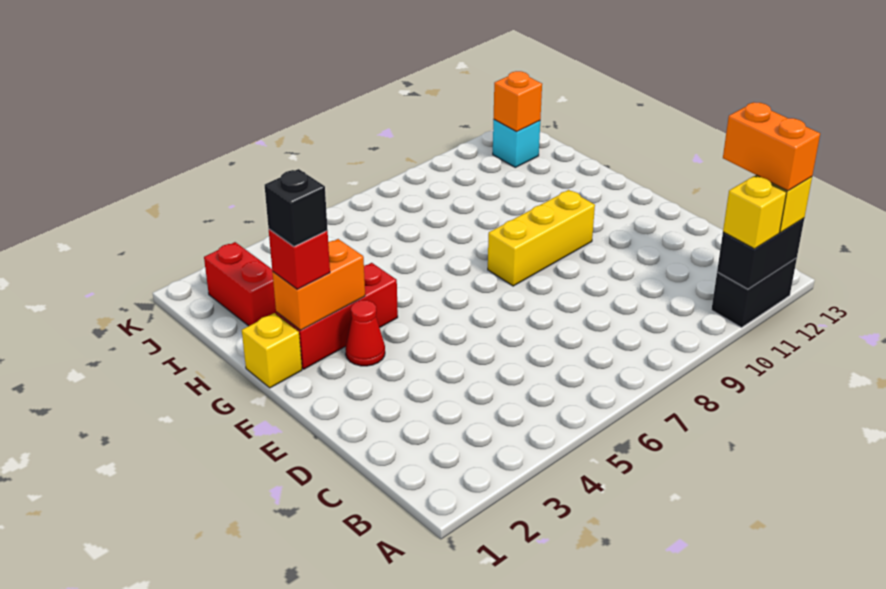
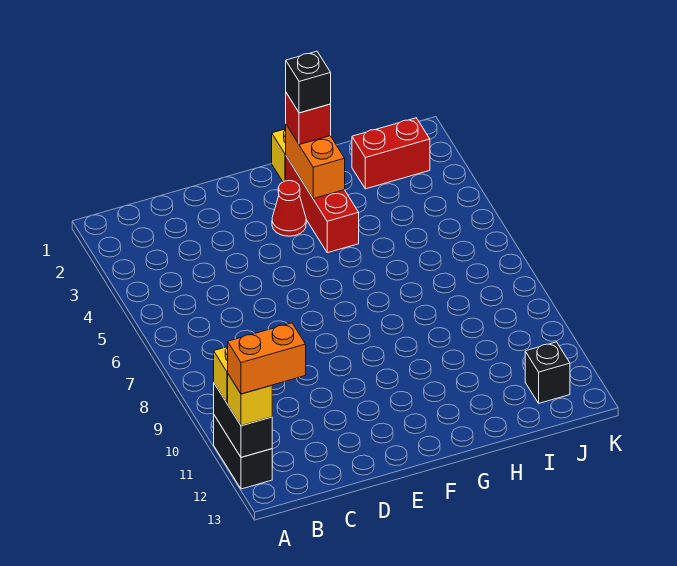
yellow 1x3 brick [488,190,595,286] -> none
cyan 1x1 brick [493,120,540,167] -> black 1x1 brick [525,342,570,403]
orange 1x1 brick [494,71,542,132] -> none

